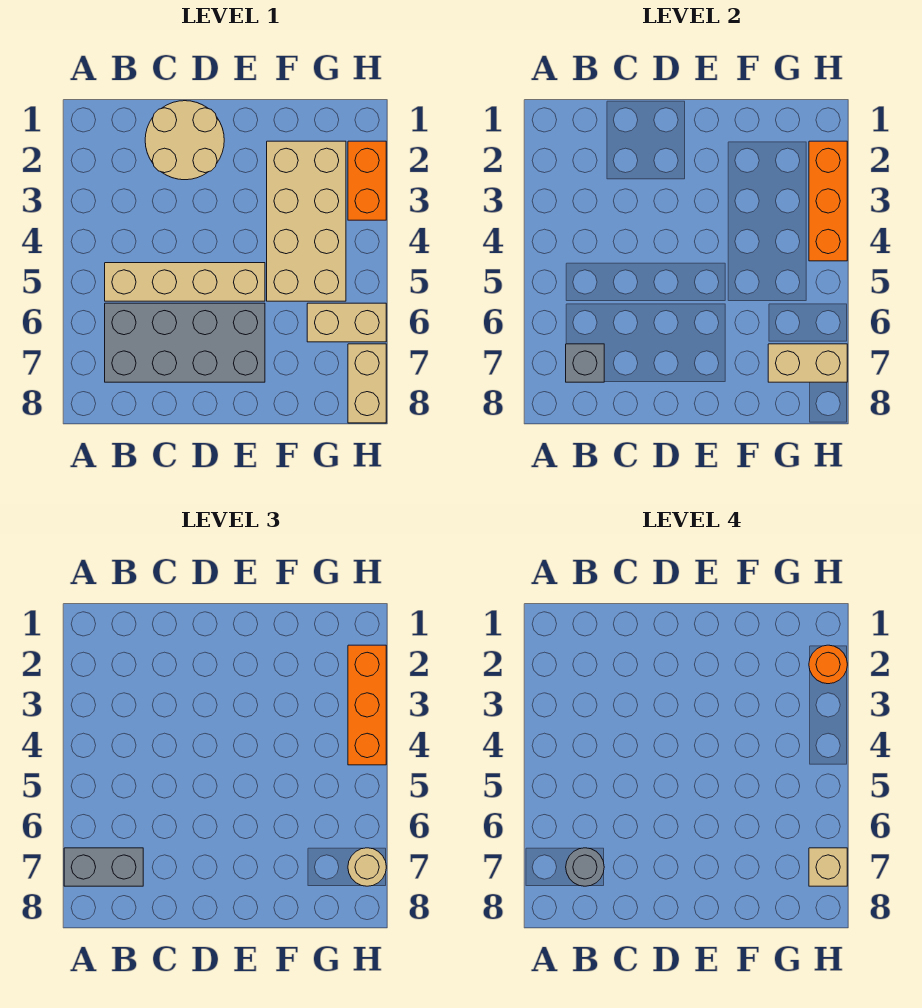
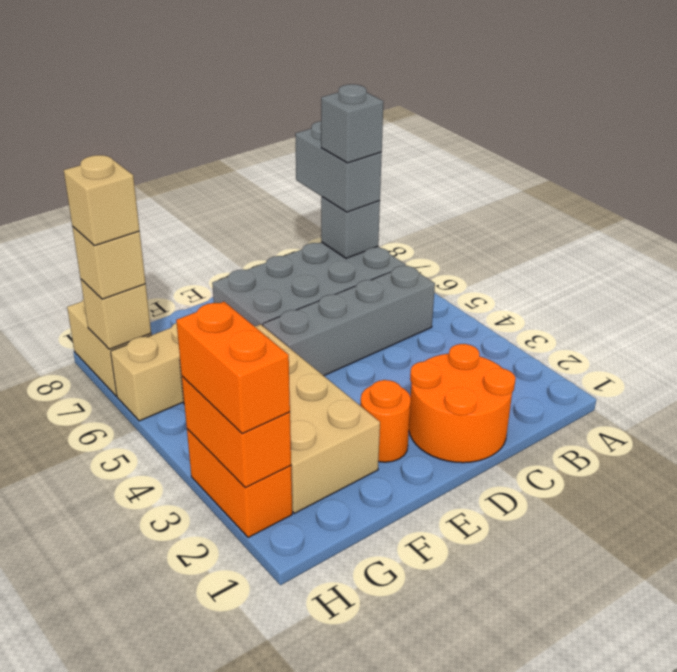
grey 1x2 brick [64,848,143,886] -> grey 1x2 brick turned to [295,121,382,212]
tan 1x4 brick [105,263,265,301] -> grey 1x4 brick [263,266,435,376]
grey 1x1 round brick [566,848,604,886] -> grey 1x1 brick [321,84,383,163]
tan 2x2 round brick [145,101,224,180] -> orange 2x2 round brick [409,344,516,463]
tan 1x2 brick [768,344,847,382] -> tan 1x1 brick [81,280,151,349]
orange 1x3 brick [809,141,847,261] -> orange 1x2 brick [182,376,291,488]
orange 1x3 brick [348,645,386,765] -> orange 1x2 brick [176,302,290,434]
orange 1x1 round brick [809,645,847,684] -> orange 1x1 round brick moved to [361,380,411,462]
tan 1x1 round brick [348,848,386,886] -> tan 1x1 brick [72,227,146,299]

